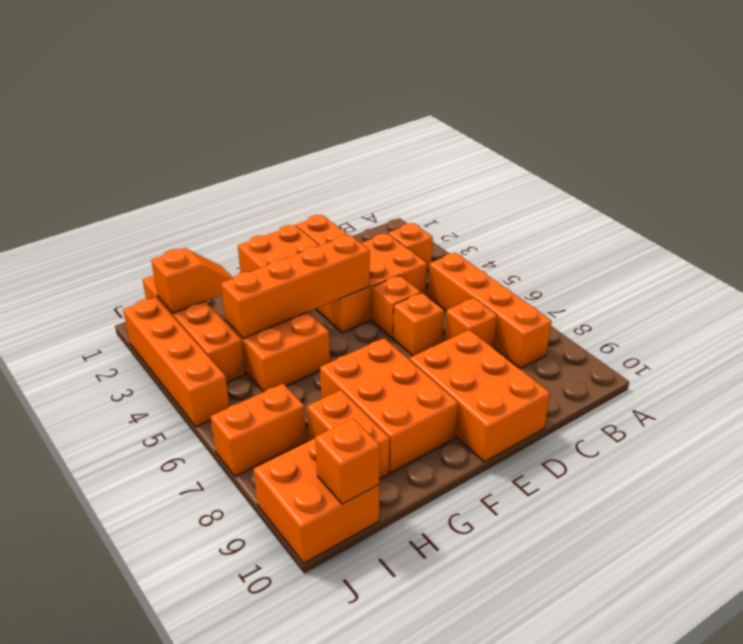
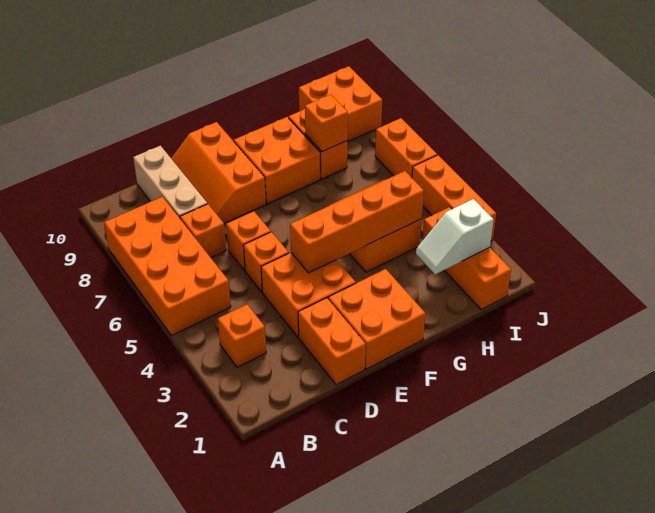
orange 1x4 brick [428,253,552,368] -> orange 2x4 brick [104,197,231,335]
orange 2x3 brick [316,233,427,333] -> orange 2x2 brick [261,253,356,337]
none -> tan 1x3 brick [133,146,207,218]
orange 2x3 brick [409,330,550,462] -> orange 2x3 slope [171,122,266,223]
orange 2x3 brick [320,338,458,473] -> orange 2x2 brick [234,117,320,204]
orange 1x2 slope [151,248,233,313] -> white 1x2 slope [416,199,494,274]
orange 1x4 brick [143,275,246,383] -> orange 1x3 brick [422,207,511,310]
orange 1x2 brick [210,384,306,476] -> orange 1x2 brick turned to [375,118,437,178]
orange 1x1 brick [315,418,380,504] -> orange 1x1 brick moved to [305,95,348,152]
orange 1x4 brick [123,297,230,427] -> orange 1x3 brick [412,155,496,241]

